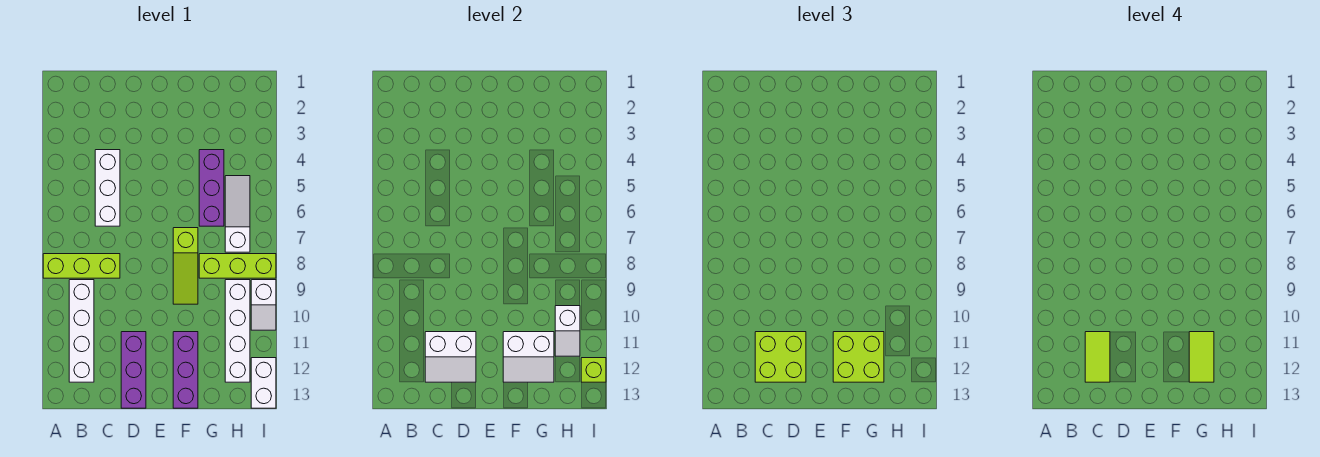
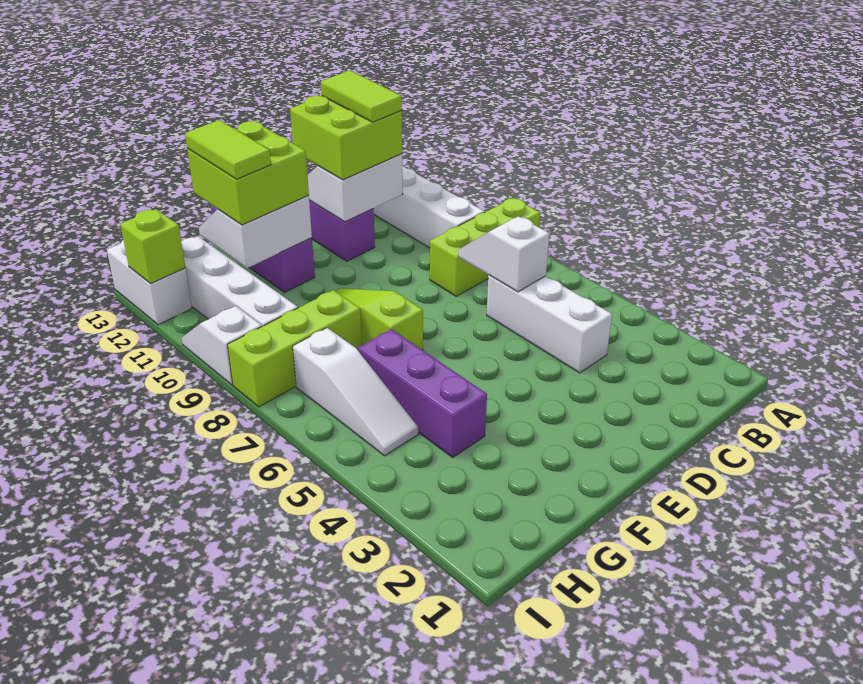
white 1x2 slope [555,306,580,356] -> white 1x2 slope moved to [459,216,550,292]

